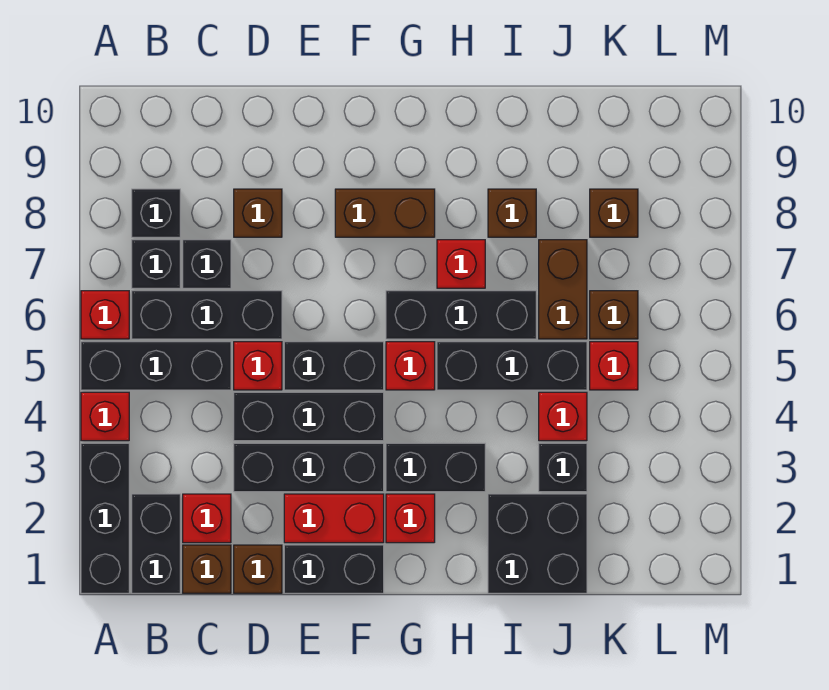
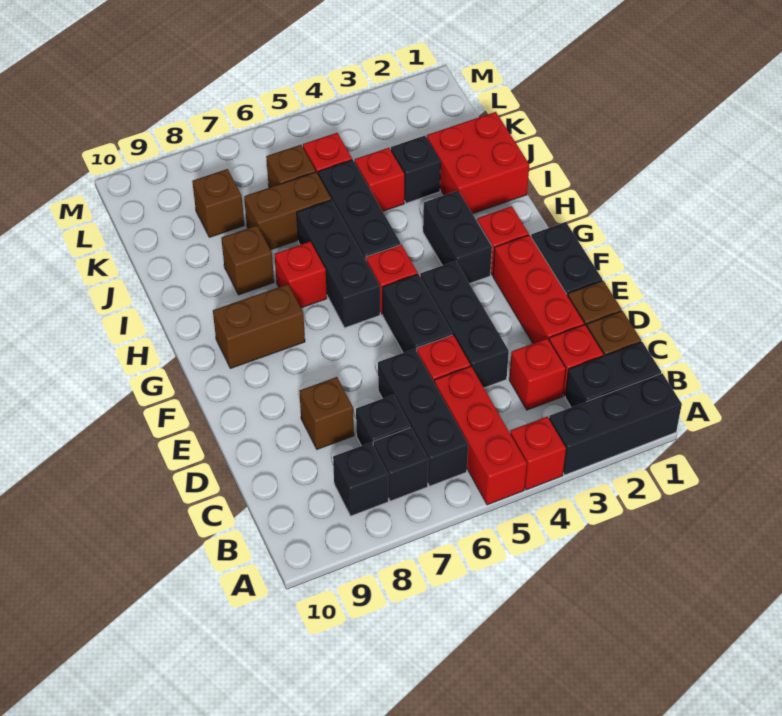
black 1x3 brick [81,342,231,390] -> red 1x3 brick [434,366,527,505]
red 1x1 brick [81,291,129,339] -> red 1x1 brick moved to [509,338,566,410]
black 1x3 brick [234,443,384,492] -> none
red 1x2 brick [284,494,384,543] -> red 1x3 brick [493,235,584,343]
brown 1x2 brick [335,189,435,237] -> brown 1x2 brick turned to [213,284,305,368]
black 2x2 brick [488,494,587,593] -> red 2x2 brick [427,112,529,214]

